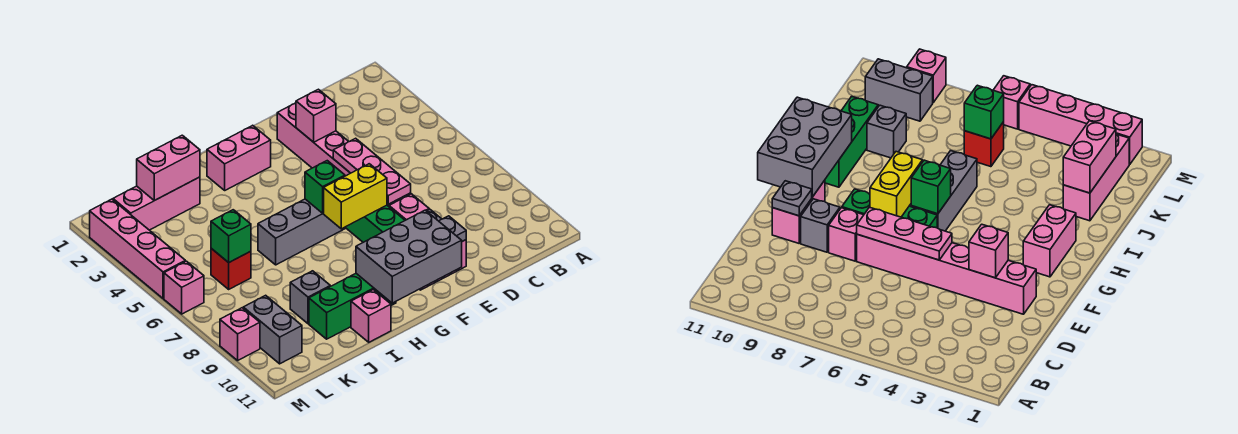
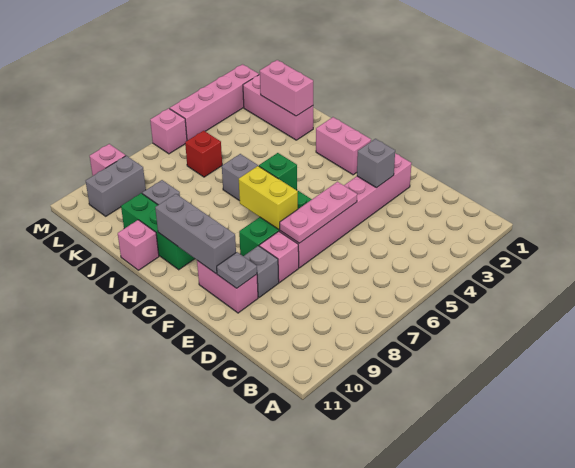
pink 1x1 brick [296,89,336,142] -> grey 1x1 brick [357,139,395,188]
grey 2x3 brick [356,210,462,303] -> grey 1x3 brick [155,194,236,274]
green 1x1 brick [211,210,251,263] -> none

